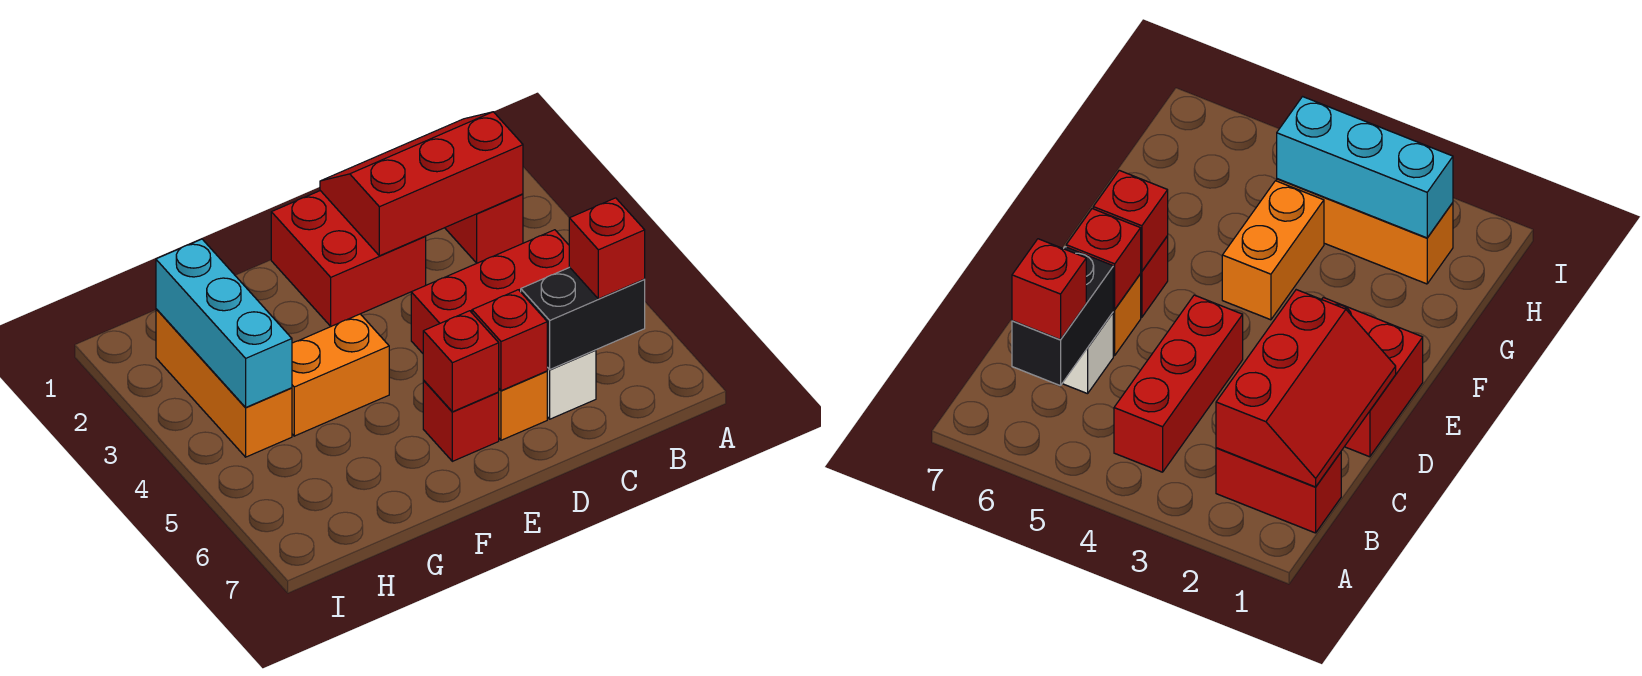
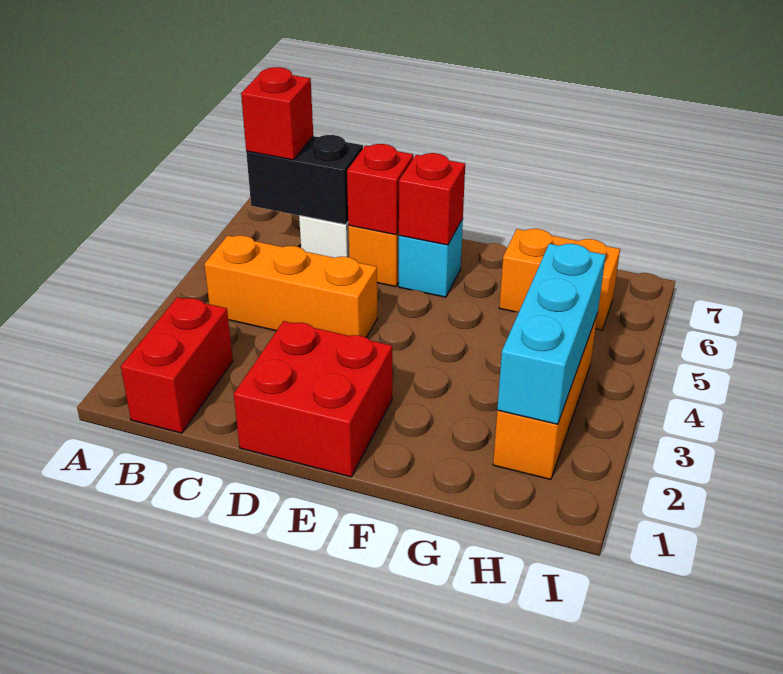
red 2x3 slope [320,112,523,256] -> none
red 1x3 brick [411,230,569,353] -> orange 1x3 brick [204,235,377,337]
red 1x1 brick [423,381,499,461] -> cyan 1x1 brick [399,219,463,297]
orange 1x2 brick [292,314,389,436] -> orange 1x2 brick moved to [499,229,620,330]

